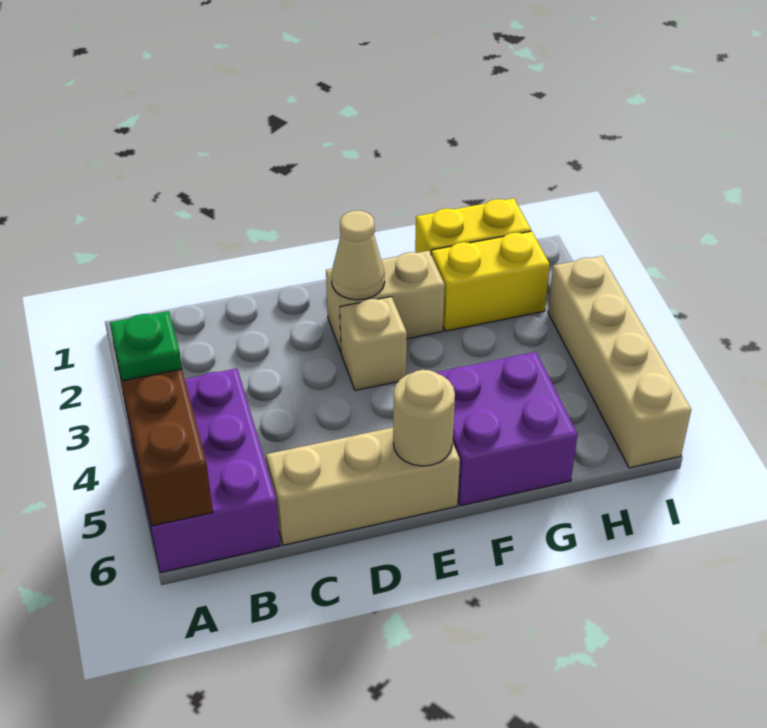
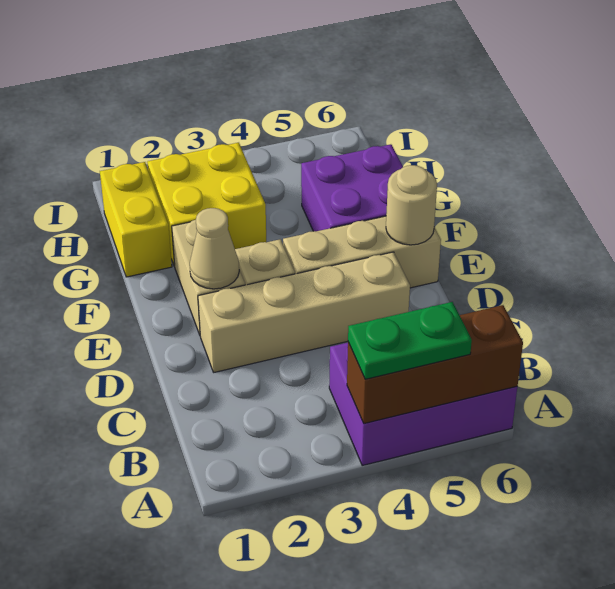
green 1x1 plate [110,311,182,381] -> green 1x2 plate [348,302,472,379]
tan 1x3 brick [266,427,460,545] -> tan 1x3 brick turned to [283,216,441,288]
yellow 1x2 brick [431,231,550,331] -> yellow 2x2 brick [147,143,266,266]
tan 1x4 brick [548,256,691,468] -> tan 1x4 brick moved to [198,252,410,372]

